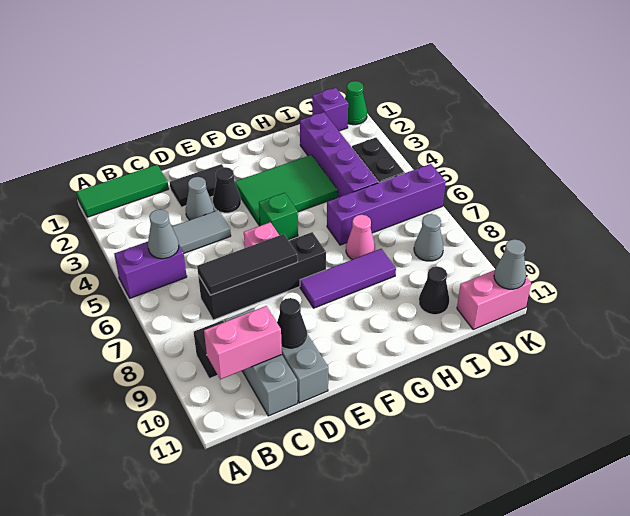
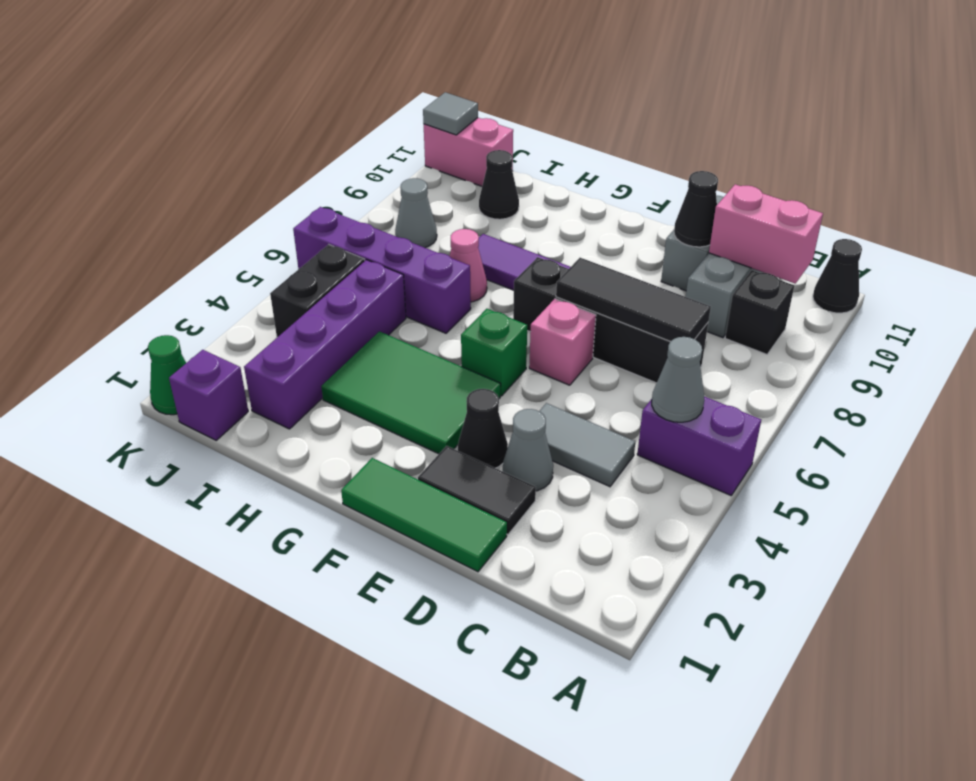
green 1x3 tile [77,165,169,217] -> green 1x3 tile moved to [341,458,507,572]
none -> black 1x1 cone [813,239,862,313]
grey 1x1 cone [494,239,526,289] -> grey 1x1 tile [423,92,478,135]

